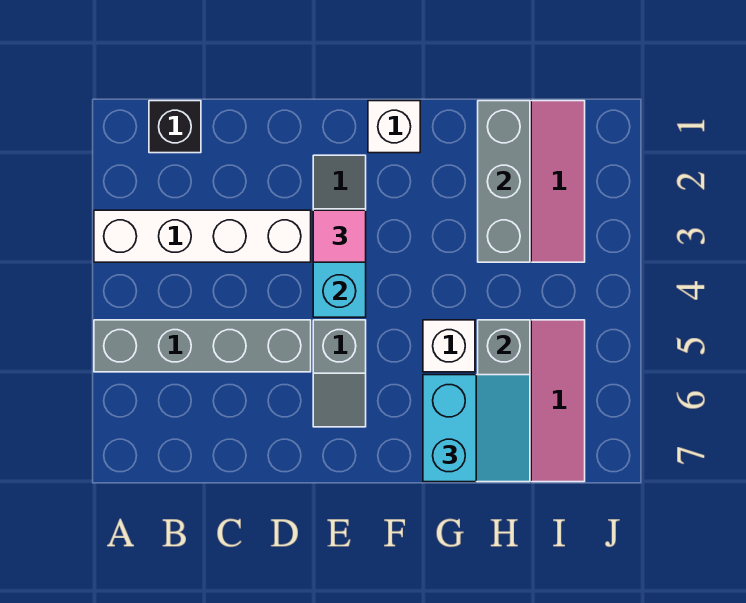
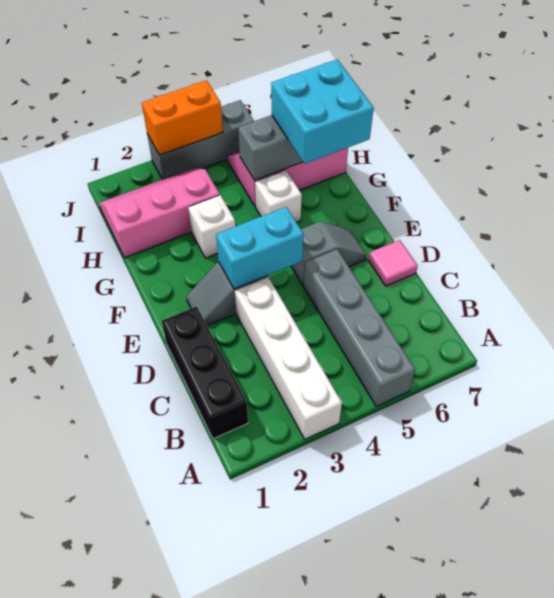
black 1x1 brick [149,101,201,153] -> black 1x3 brick [162,306,248,439]
pink 1x1 tile [313,210,366,262] -> pink 1x1 tile moved to [368,240,418,286]
white 1x1 brick [368,101,420,153] -> white 1x1 brick moved to [188,195,235,258]
cyan 2x2 slope [423,375,530,482] -> cyan 2x2 brick [271,59,374,164]
grey 1x3 brick [478,101,530,262] -> grey 1x3 brick moved to [147,100,254,180]
none -> orange 1x2 brick [142,80,223,155]

